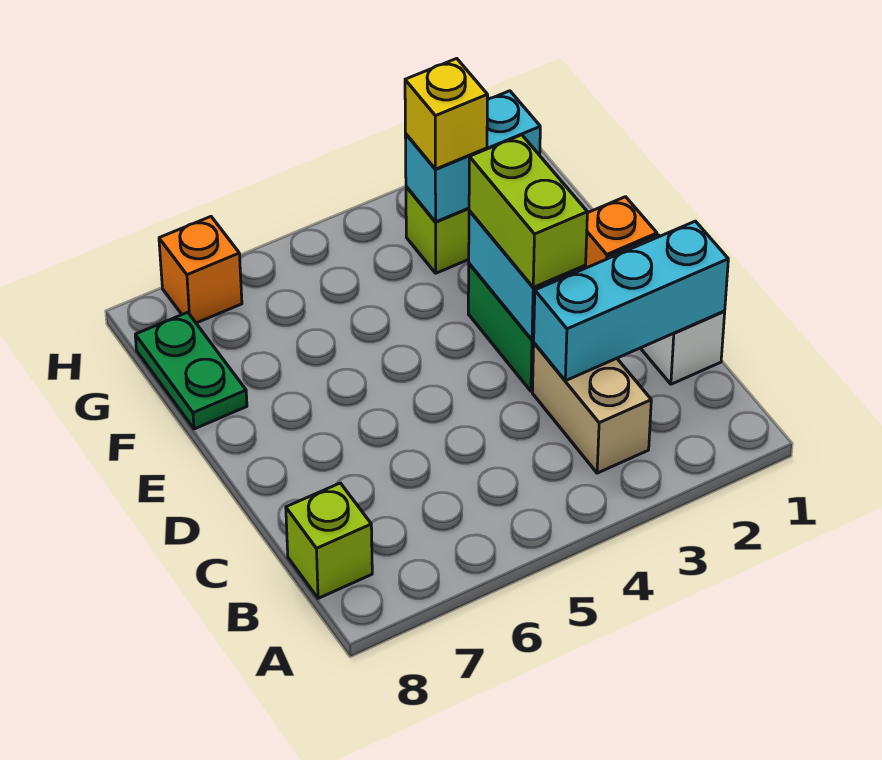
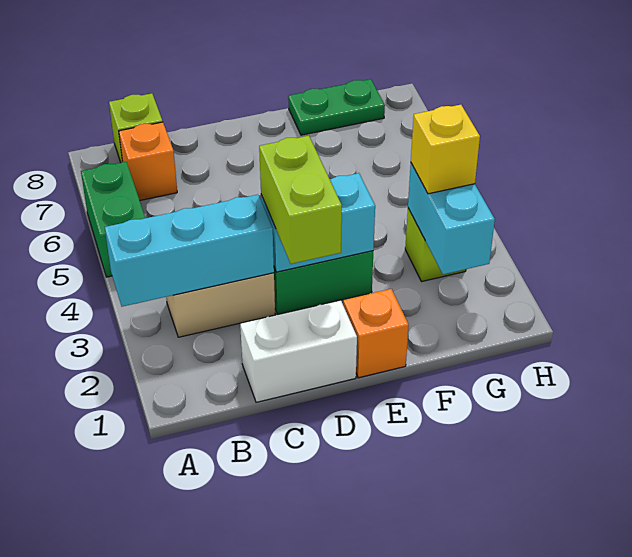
none -> green 1x2 brick [81,162,145,277]
cyan 1x3 brick [534,221,728,381] -> cyan 1x3 brick turned to [105,195,274,307]
lime 1x2 brick [469,135,587,287] -> lime 1x2 brick turned to [259,136,342,264]
orange 1x1 brick [159,217,242,323] -> orange 1x1 brick moved to [119,122,177,200]

